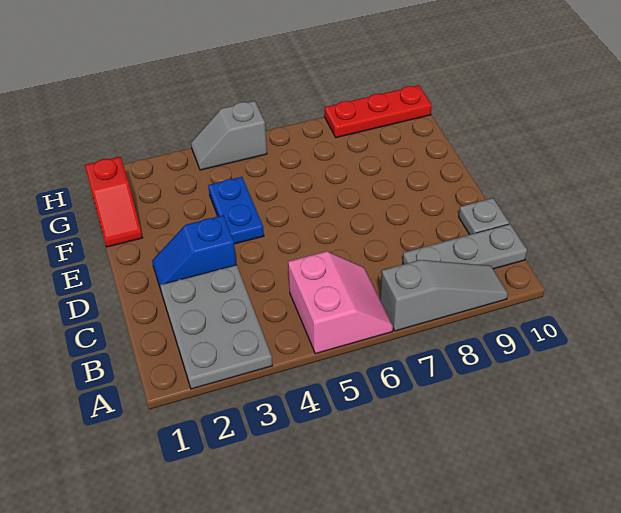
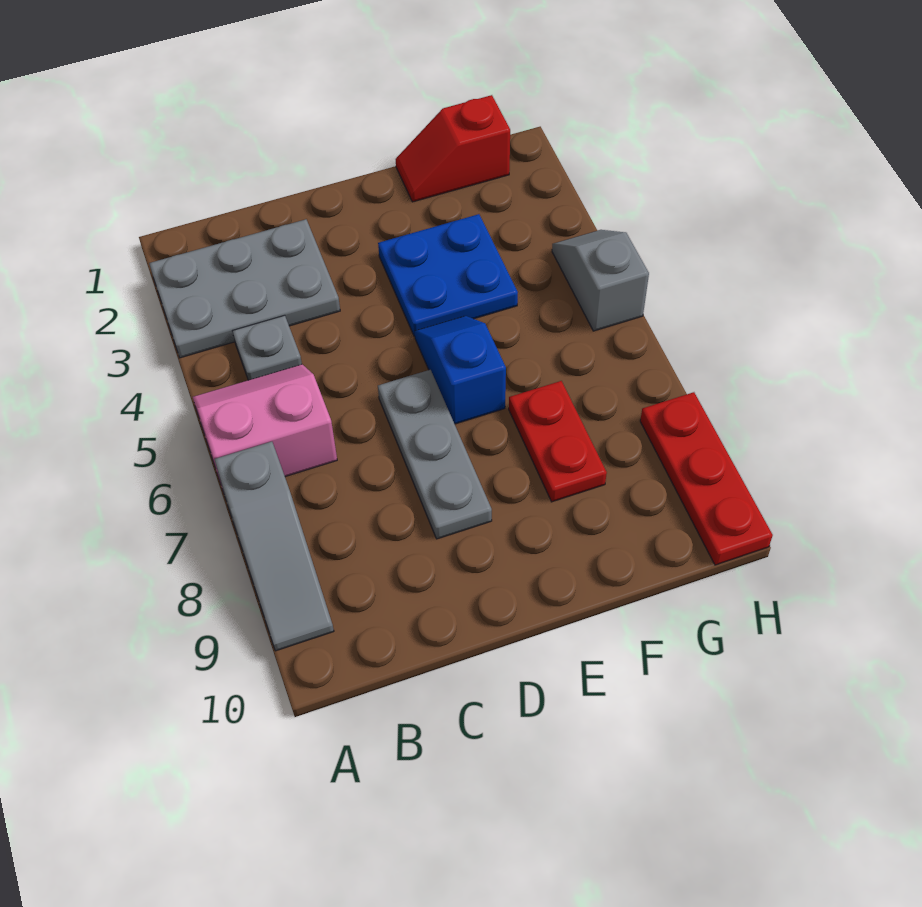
pink 2x2 slope [288,251,393,354] -> pink 2x2 slope turned to [193,364,337,486]
grey 1x3 plate [403,224,527,269] -> grey 1x3 plate moved to [378,370,492,539]
grey 1x1 plate [459,198,509,235] -> grey 1x1 plate moved to [233,315,302,380]
blue 1x2 slope [152,215,236,290] -> blue 1x2 slope moved to [415,316,506,424]
blue 1x2 plate [208,177,264,244] -> blue 2x2 plate [378,214,518,336]
none -> red 1x2 plate [509,381,607,502]

